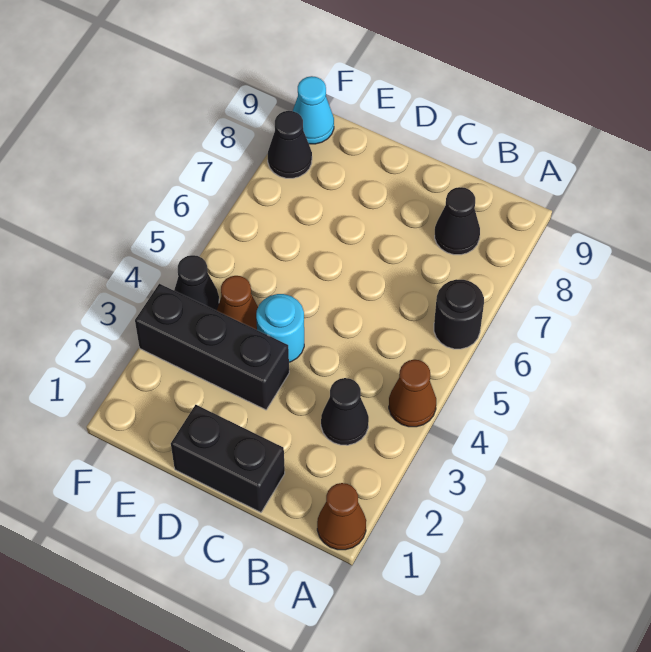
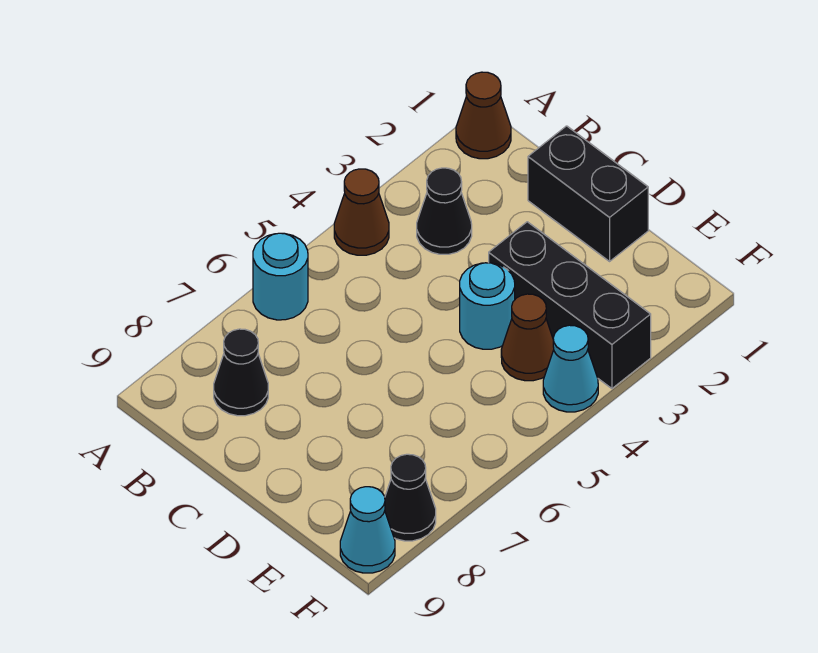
black 1x1 round brick [434,279,484,349] -> cyan 1x1 round brick [253,233,308,320]
black 1x1 cone [174,255,219,311] -> cyan 1x1 cone [543,325,598,412]

